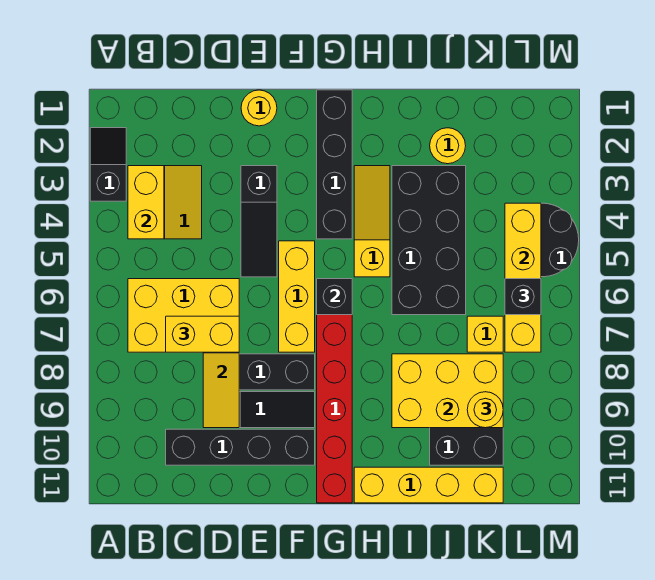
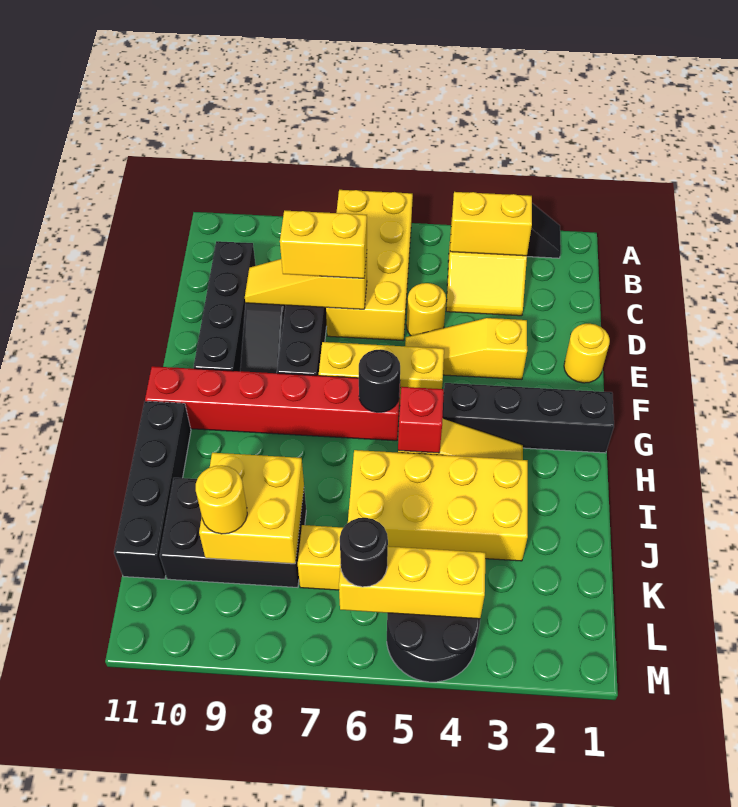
yellow 2x3 brick [128,279,239,352] -> yellow 2x4 brick [326,190,413,340]
yellow 1x2 brick [166,316,239,352] -> yellow 1x2 brick turned to [280,211,367,278]
black 1x3 slope [241,166,277,277] -> yellow 1x3 slope [405,318,527,379]
black 1x1 brick [317,279,352,315] -> black 1x1 round brick [359,349,400,412]
none -> red 1x1 brick [398,387,444,453]
yellow 1x4 brick [354,467,503,503] -> black 1x4 brick [114,401,191,579]
black 2x4 brick [392,166,466,315] -> yellow 2x4 brick [348,450,528,561]
yellow 2x3 brick [392,354,503,428] -> yellow 2x2 brick [199,453,304,564]
yellow 1x1 round brick [430,128,466,164] -> yellow 1x1 round brick moved to [407,283,446,336]
yellow 1x4 brick [505,203,541,352] -> yellow 1x3 brick [339,546,486,619]
black 1x1 brick [505,279,541,315] -> black 1x1 round brick [340,518,388,587]

